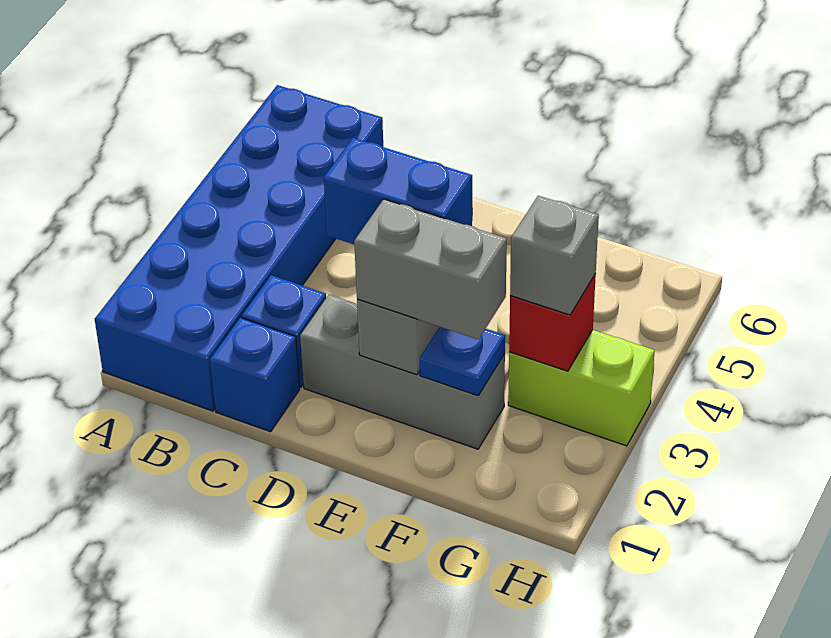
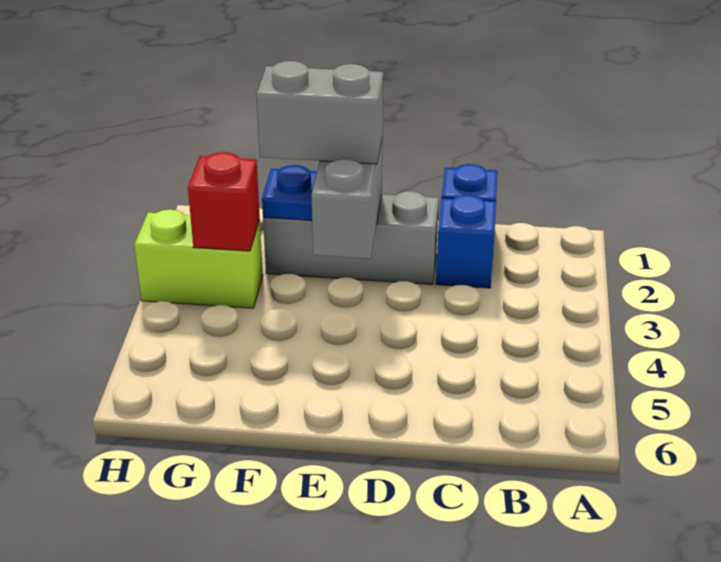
blue 2x6 brick [95,85,383,411] -> none
blue 1x2 brick [324,138,472,244] -> none
grey 1x1 brick [510,196,599,315] -> none

